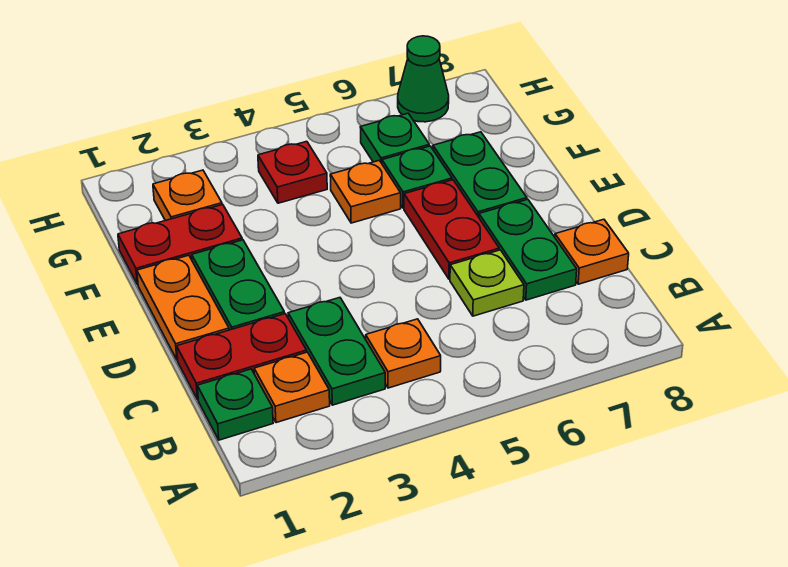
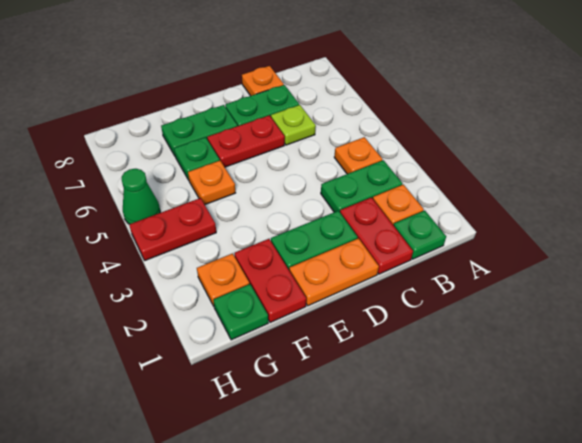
red 1x1 plate [258,141,327,203] -> red 1x2 plate [129,198,216,260]
green 1x1 plate [360,113,429,163] -> green 1x1 plate moved to [213,284,268,340]
green 1x1 cone [398,36,449,122] -> green 1x1 cone moved to [122,169,160,224]

